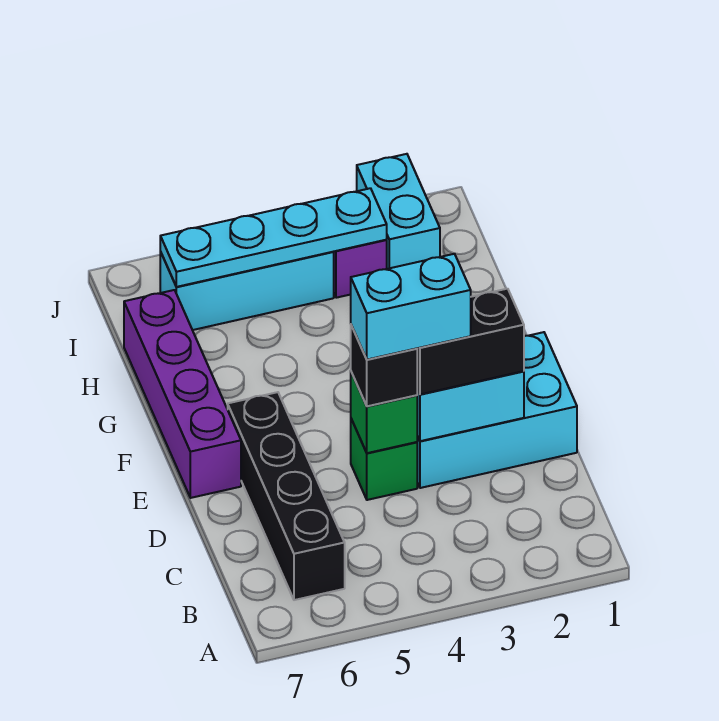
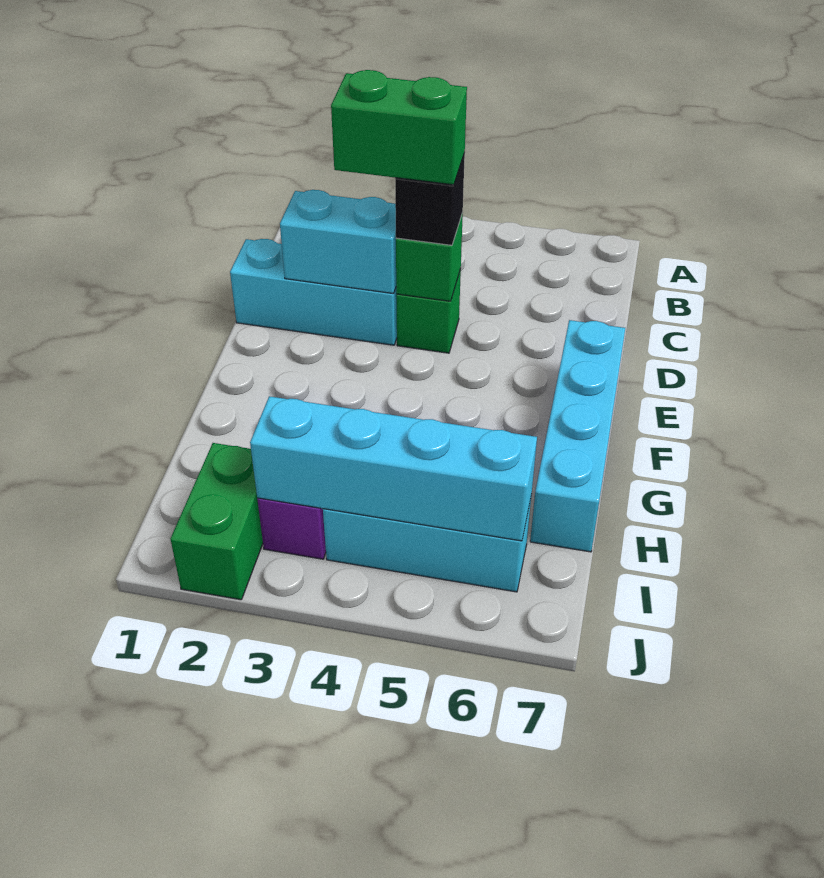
black 1x4 brick [228,392,345,600] -> none
cyan 2x3 brick [417,332,577,488] -> cyan 1x3 brick [230,239,397,345]
black 1x2 brick [417,289,524,394] -> none
cyan 1x2 brick [351,254,471,360] -> green 1x2 brick [331,70,467,185]
purple 1x4 brick [124,290,241,498] -> cyan 1x4 brick [530,320,625,552]
cyan 1x2 brick [357,154,440,269] -> green 1x2 brick [170,443,263,600]
cyan 1x4 plate [160,188,387,287] -> cyan 1x4 brick [250,396,537,541]

